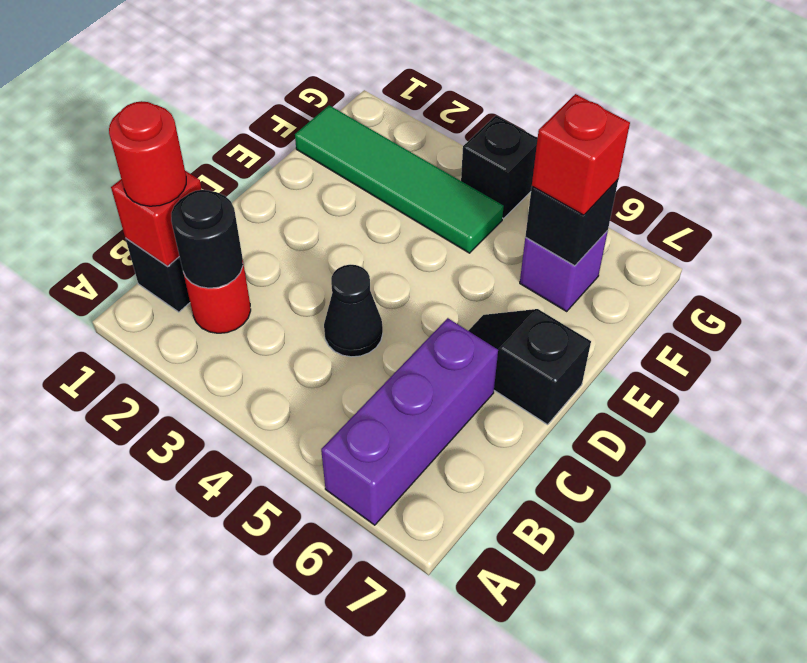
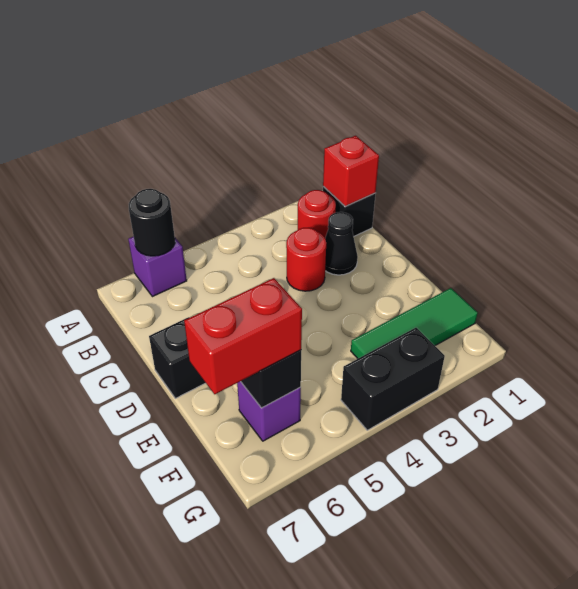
purple 1x3 brick [321,318,498,525] -> purple 1x1 brick [128,236,187,297]
red 1x1 round brick [109,101,186,206] -> red 1x1 round brick moved to [286,228,326,291]
black 1x1 round brick [171,190,243,288] -> black 1x1 round brick moved to [129,189,175,256]
black 1x1 cone [324,265,383,357] -> black 1x1 cone moved to [325,212,358,275]
green 1x4 tile [295,105,504,253] -> green 1x3 tile [351,288,478,359]
red 1x1 brick [532,94,630,215] -> red 1x2 brick [184,278,302,394]
black 1x1 brick [461,116,538,219] -> black 1x2 brick [341,328,445,430]

